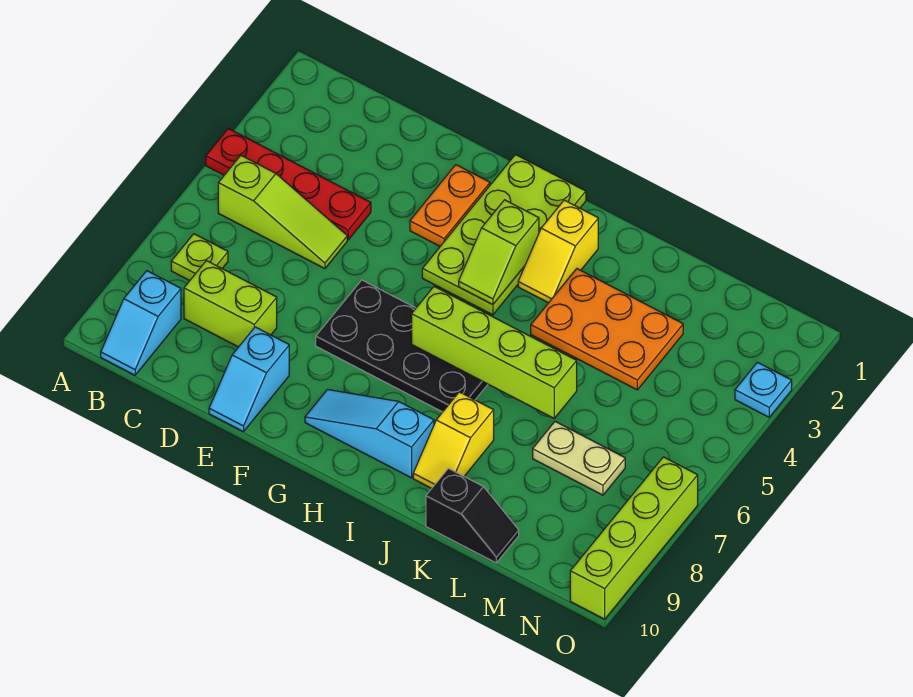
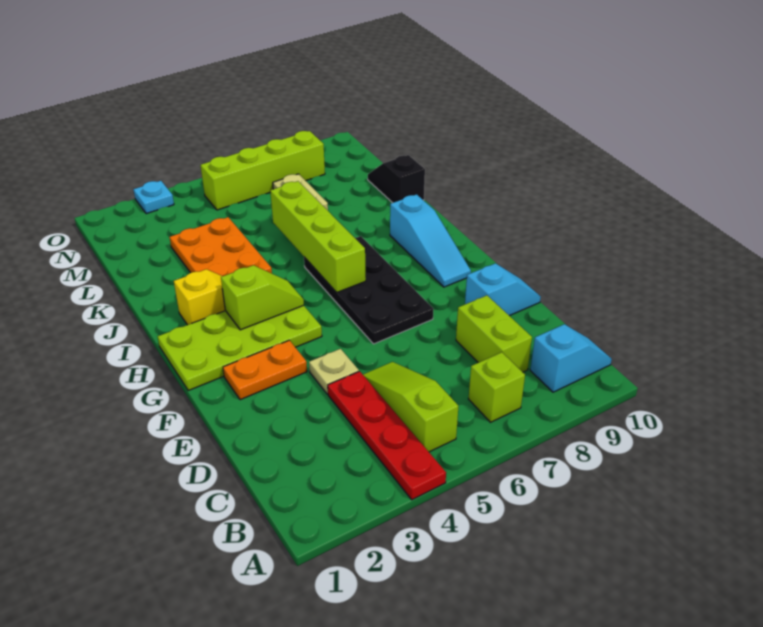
lime 1x1 plate [171,234,228,281] -> lime 1x1 brick [468,352,525,422]
none -> tan 1x1 plate [309,349,359,394]
yellow 1x2 slope [413,392,494,488] -> none
lime 1x4 brick [570,457,698,619] -> lime 1x4 brick moved to [200,131,325,210]

